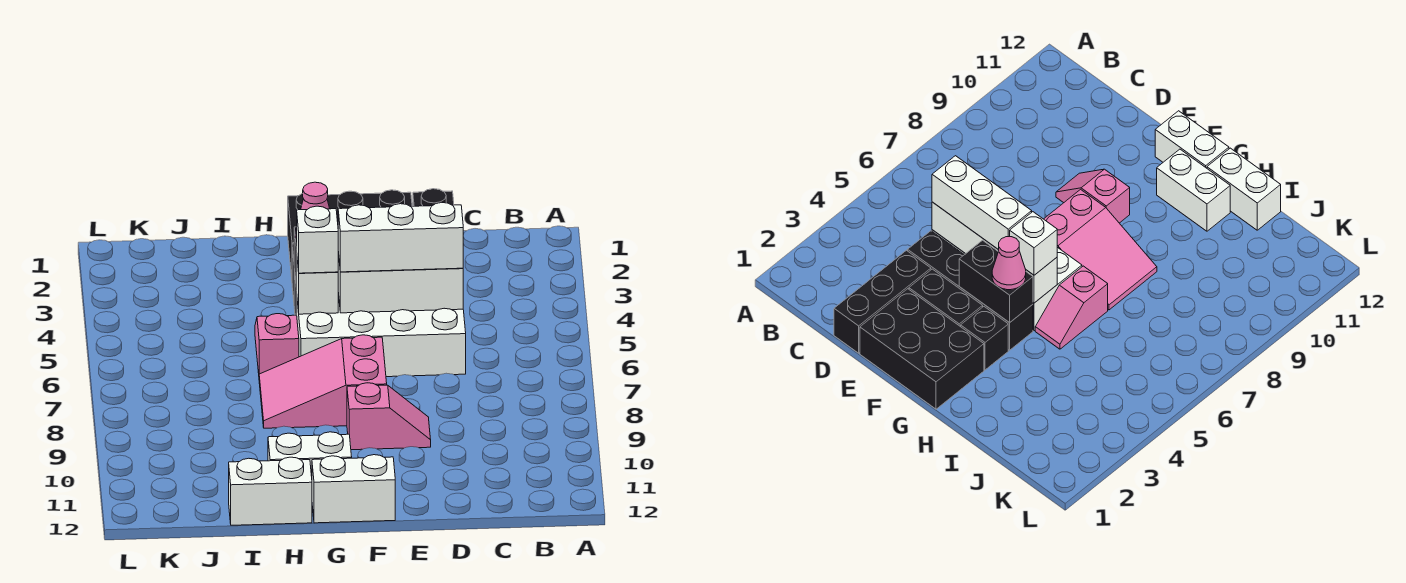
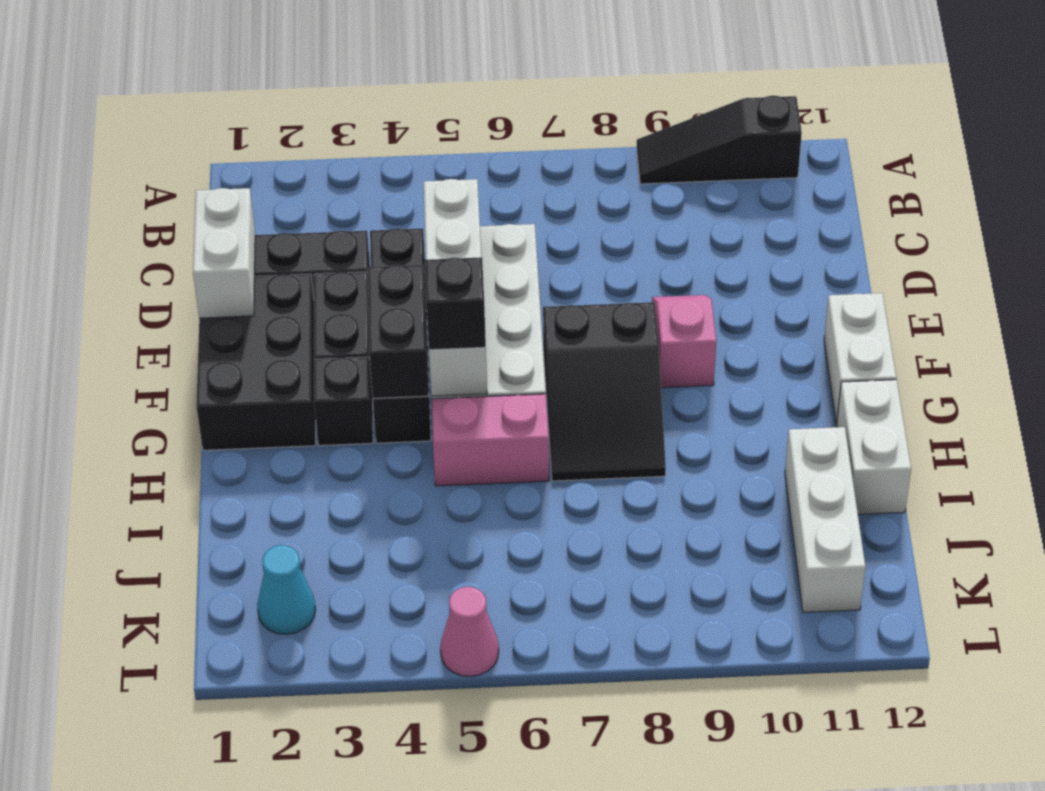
none -> black 1x3 slope [637,96,802,184]
white 1x3 brick [338,203,463,272] -> white 1x3 brick moved to [785,427,865,612]
pink 2x3 slope [259,335,387,428] -> black 2x3 slope [543,302,666,481]
pink 1x1 cone [295,182,330,240] -> pink 1x1 cone moved to [440,587,499,676]
white 1x1 brick [296,206,338,273] -> black 1x1 brick [425,257,486,350]
white 1x2 brick [268,432,352,476] -> white 1x2 brick moved to [193,188,255,318]
pink 1x2 slope [255,314,299,374] -> pink 1x2 brick [431,394,549,486]
none -> cyan 1x1 cone [257,545,316,634]

